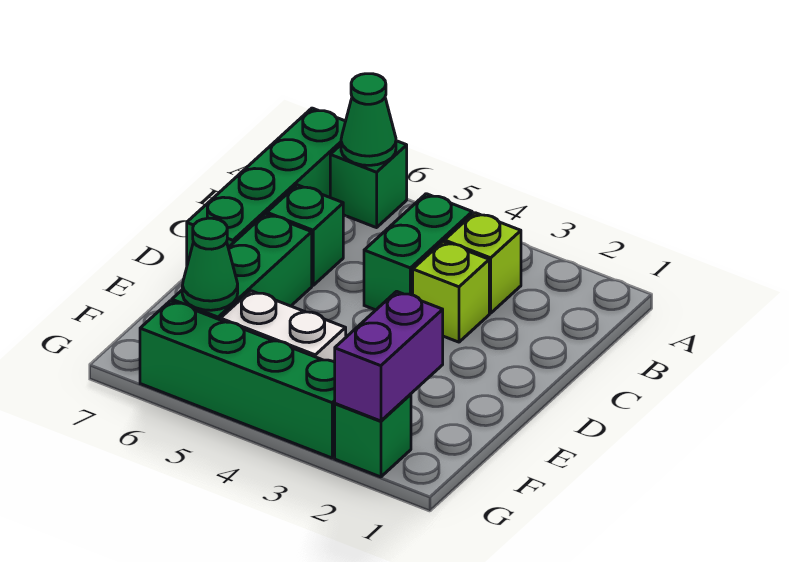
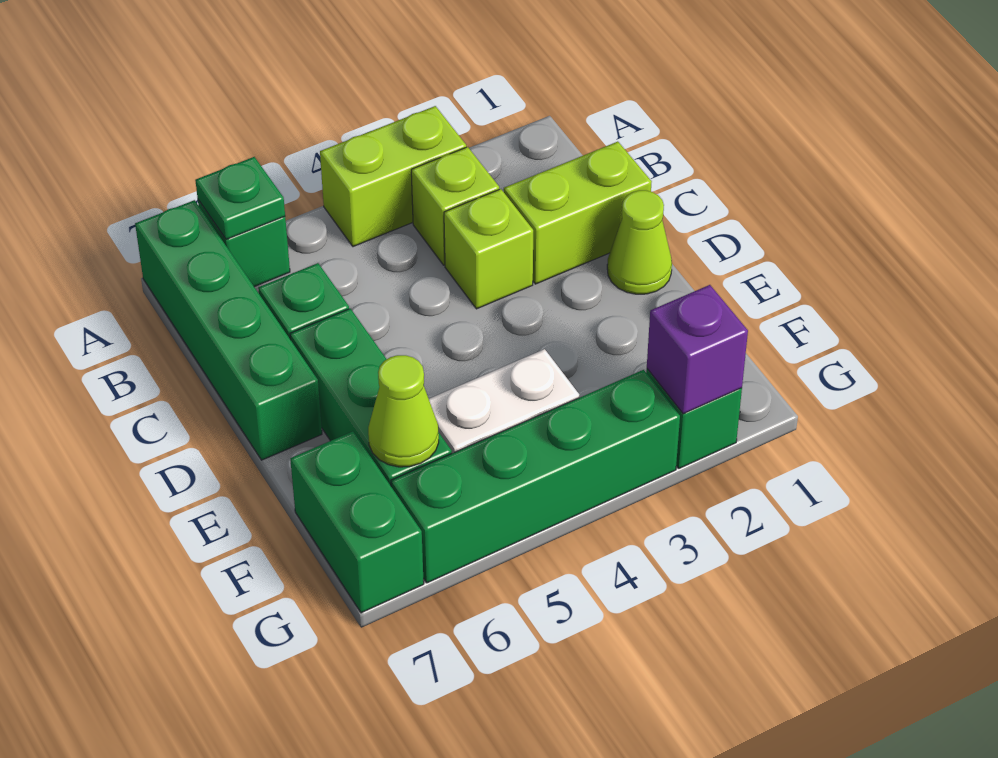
none -> lime 1x2 brick [320,106,466,247]
green 1x1 cone [341,74,396,165] -> green 1x1 plate [195,157,285,240]
green 1x2 brick [364,194,472,310] -> green 1x2 brick moved to [290,431,424,613]
none -> lime 1x2 brick [504,142,652,284]
none -> lime 1x1 cone [607,190,672,294]
purple 1x2 brick [335,291,443,421] -> purple 1x1 brick [647,285,748,414]
green 1x1 cone [182,218,238,310] -> lime 1x1 cone [368,355,439,467]

